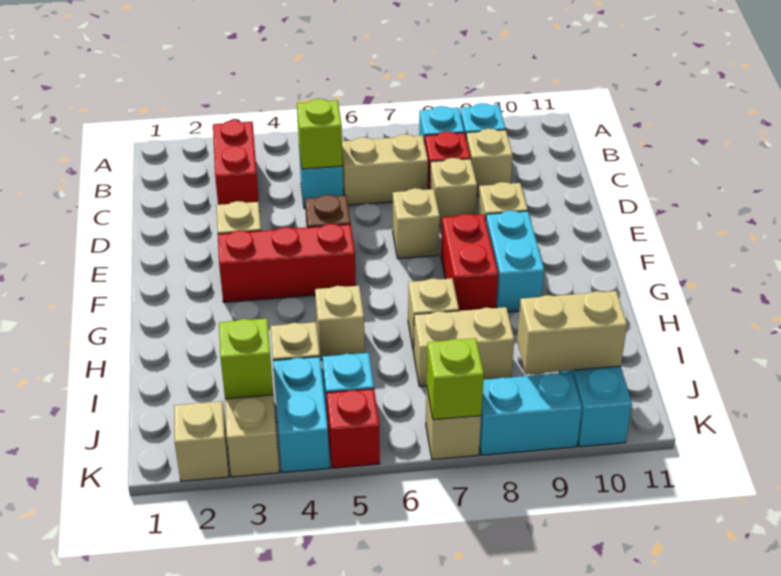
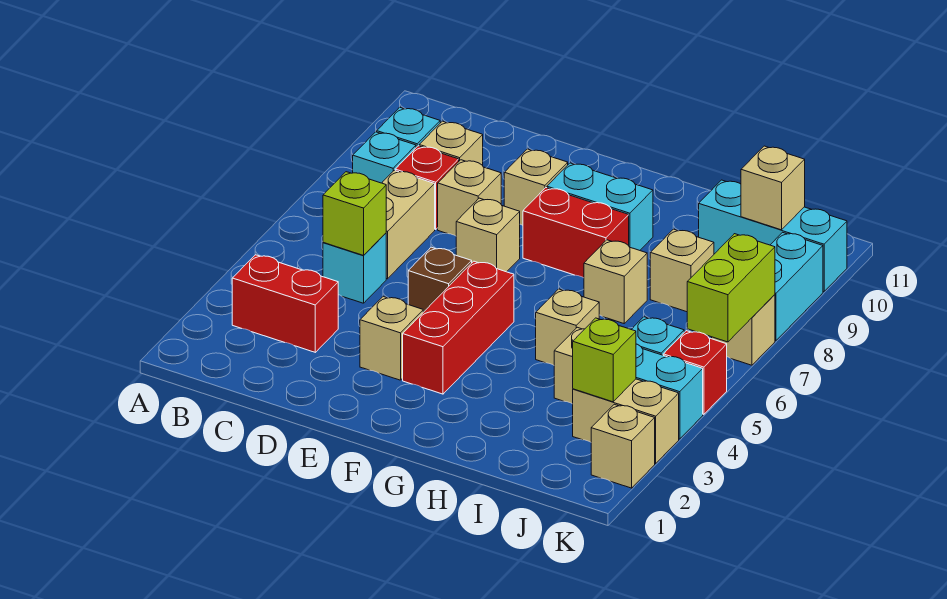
tan 1x2 brick [414,307,514,386] -> tan 1x1 brick [650,229,714,312]
tan 1x2 brick [517,291,627,374] -> tan 1x1 brick [741,146,805,230]
lime 1x1 brick [427,338,484,420] -> lime 1x2 brick [687,234,775,342]

